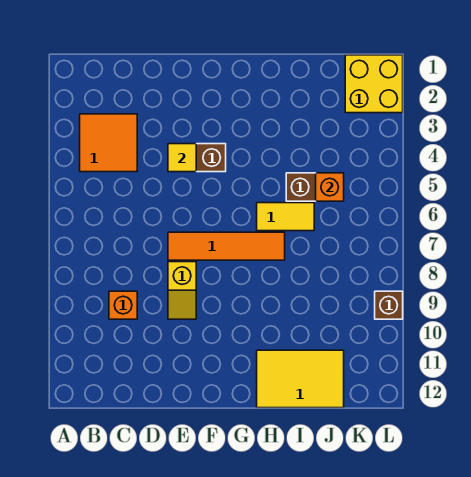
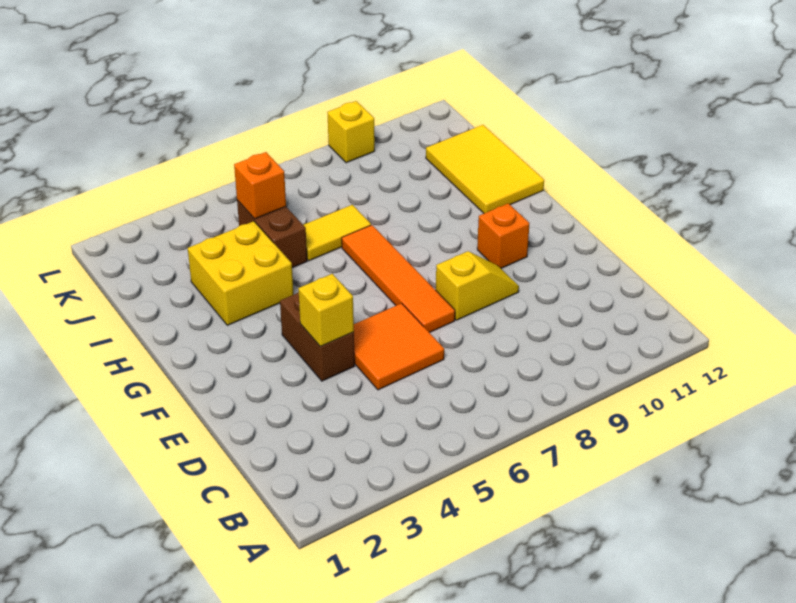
orange 2x2 tile [80,114,137,172] -> orange 2x2 tile moved to [354,303,444,390]
orange 1x1 brick [109,291,137,319] -> orange 1x1 brick moved to [477,203,529,268]
yellow 1x1 tile [168,144,196,172] -> yellow 1x1 brick [298,274,354,347]
yellow 1x2 tile [257,203,314,231] -> yellow 1x2 tile turned to [304,205,371,261]
yellow 2x2 brick [345,55,403,113] -> yellow 2x2 brick moved to [188,221,293,325]
brown 1x1 brick [375,291,403,319] -> yellow 1x1 brick [327,101,375,163]

